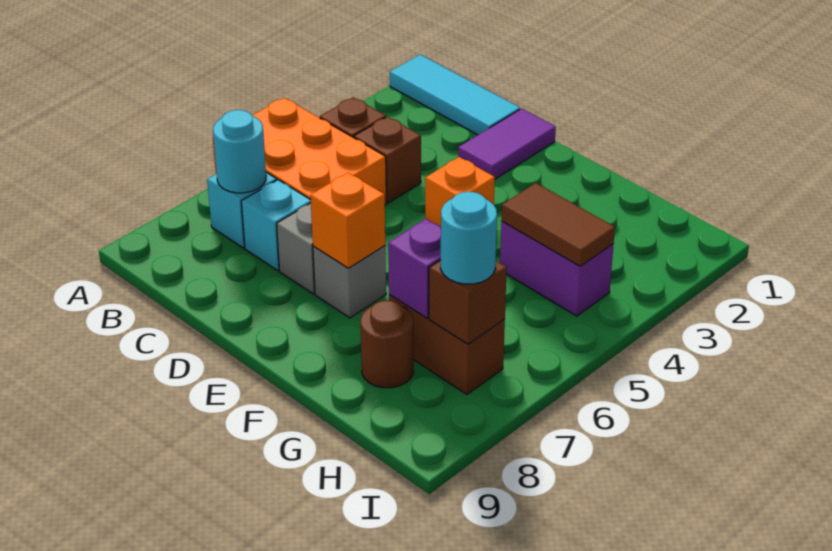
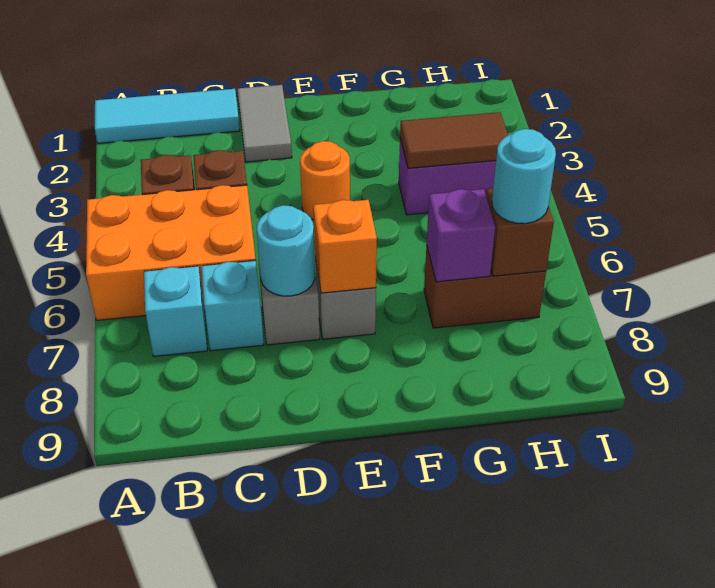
cyan 1x1 round brick [213,110,266,193] -> cyan 1x1 round brick moved to [257,205,315,296]
purple 1x2 tile [458,109,556,179] -> grey 1x2 tile [238,85,292,162]
orange 1x1 brick [425,157,495,227] -> orange 1x1 round brick [300,141,350,220]
brown 1x1 round brick [360,300,414,388] -> none

